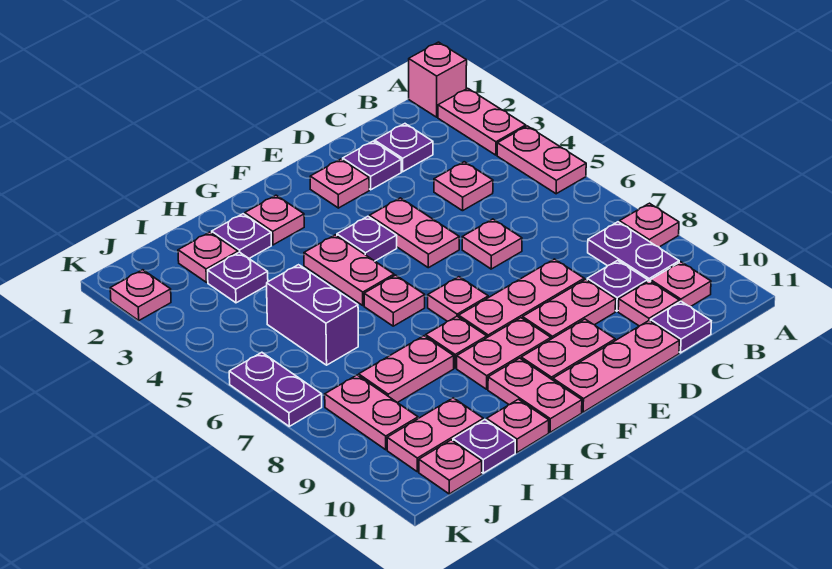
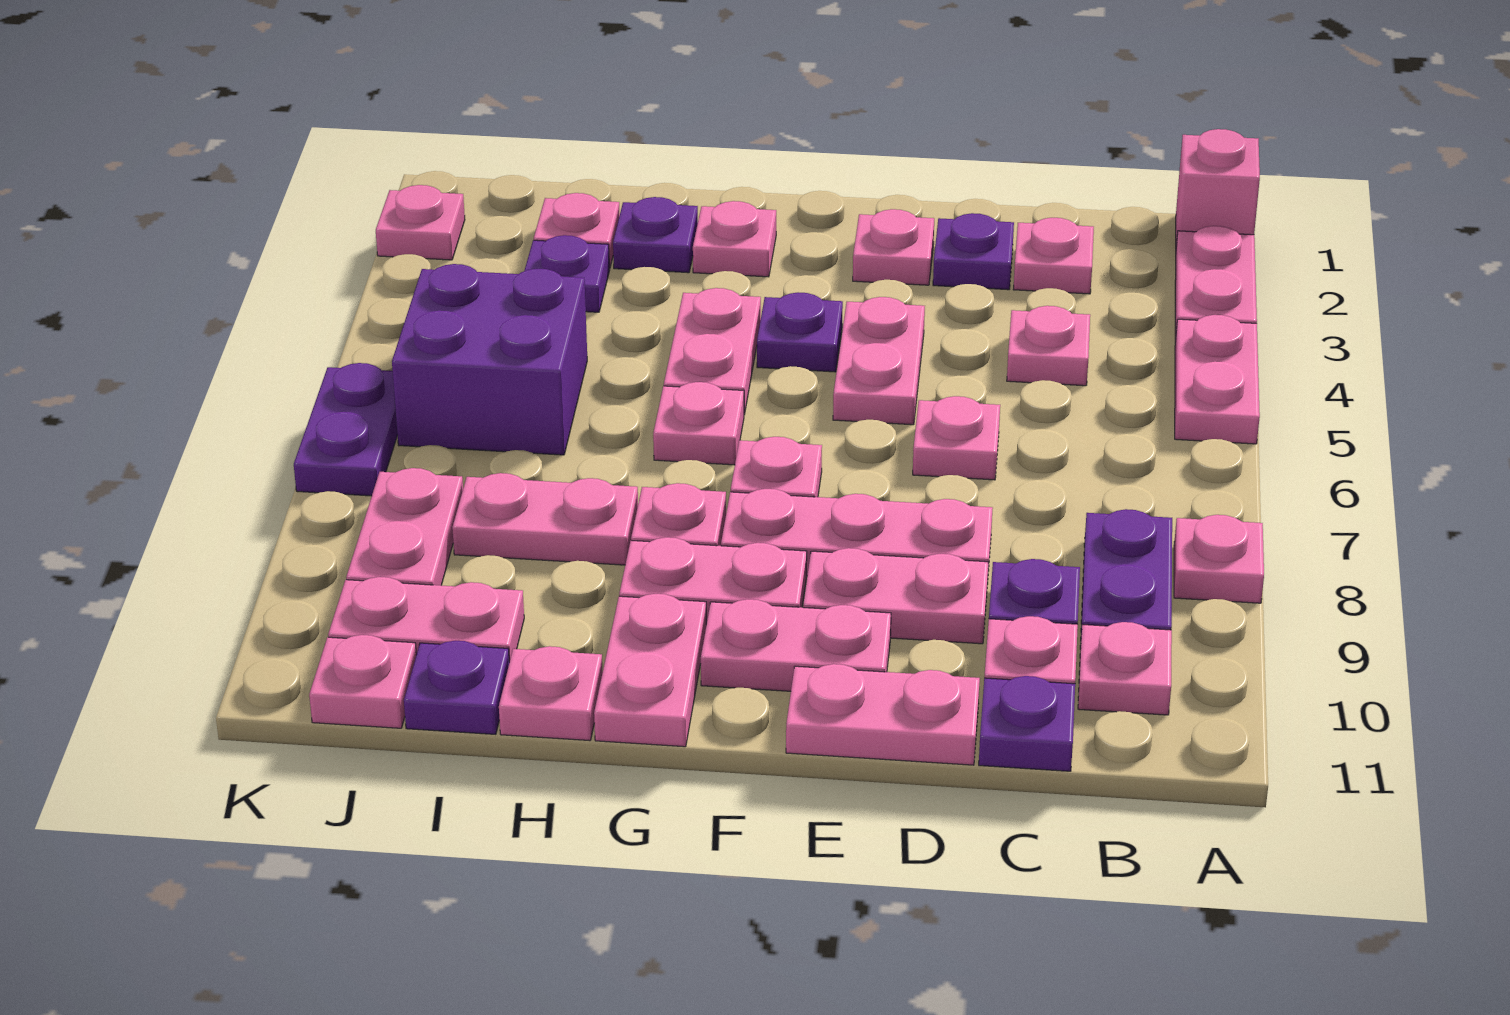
purple 1x1 plate [375,124,433,172] -> pink 1x1 plate [1013,218,1094,294]
pink 1x3 plate [553,321,680,412] -> pink 1x2 plate [786,664,980,765]
purple 1x2 brick [267,265,358,365] -> purple 2x2 brick [392,264,587,455]

